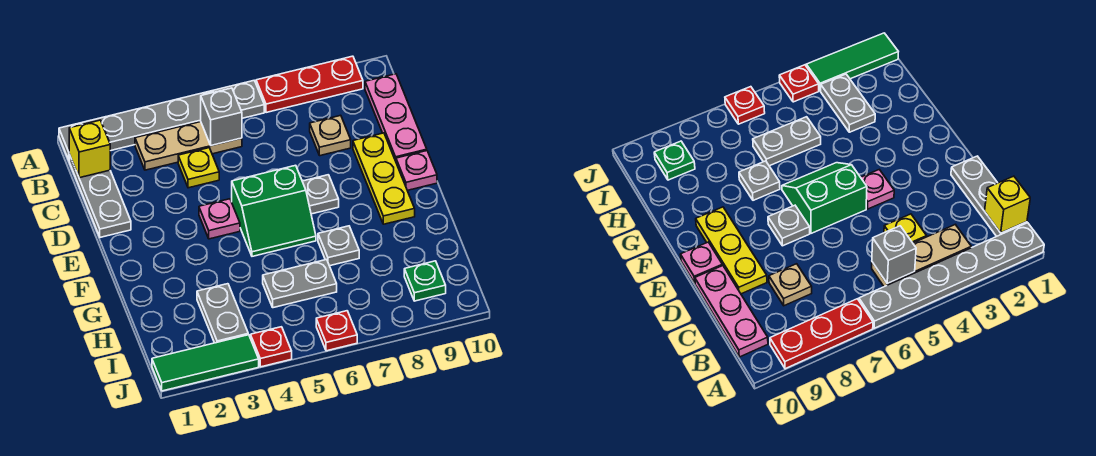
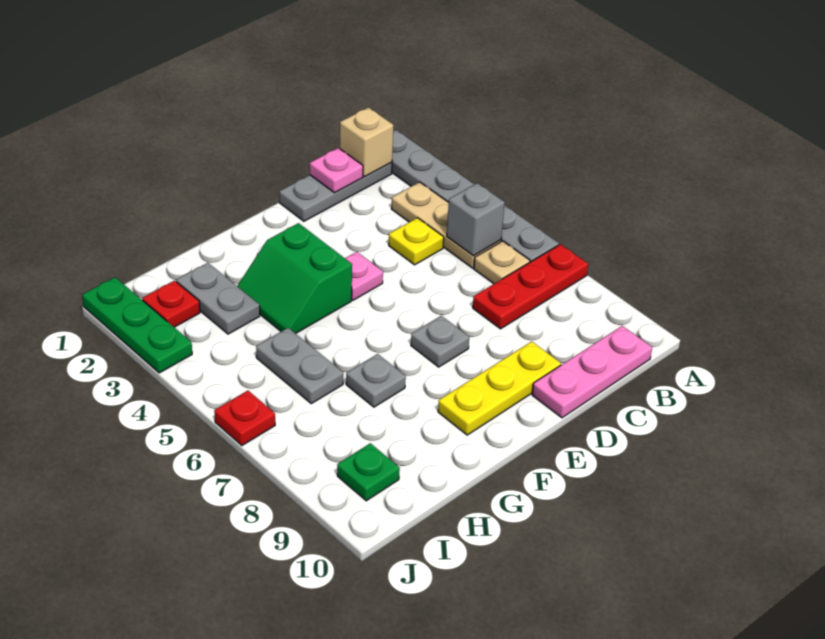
red 1x3 plate [256,56,363,113] -> red 1x3 plate turned to [473,244,588,329]
yellow 1x1 brick [69,120,110,178] -> tan 1x1 brick [340,107,393,177]
tan 1x1 plate [310,115,351,156] -> tan 1x1 plate moved to [474,241,530,284]
green 2x2 slope [232,165,316,256] -> green 2x2 slope moved to [237,223,352,334]
pink 1x1 plate [396,151,437,190] -> pink 1x1 plate moved to [310,148,363,193]
grey 1x2 plate [197,284,248,343] -> grey 1x2 plate turned to [176,263,260,334]
green 1x3 tile [152,335,259,391] -> green 1x3 plate [82,277,192,373]
red 1x1 plate [250,327,292,367] -> red 1x1 plate moved to [142,281,200,327]

